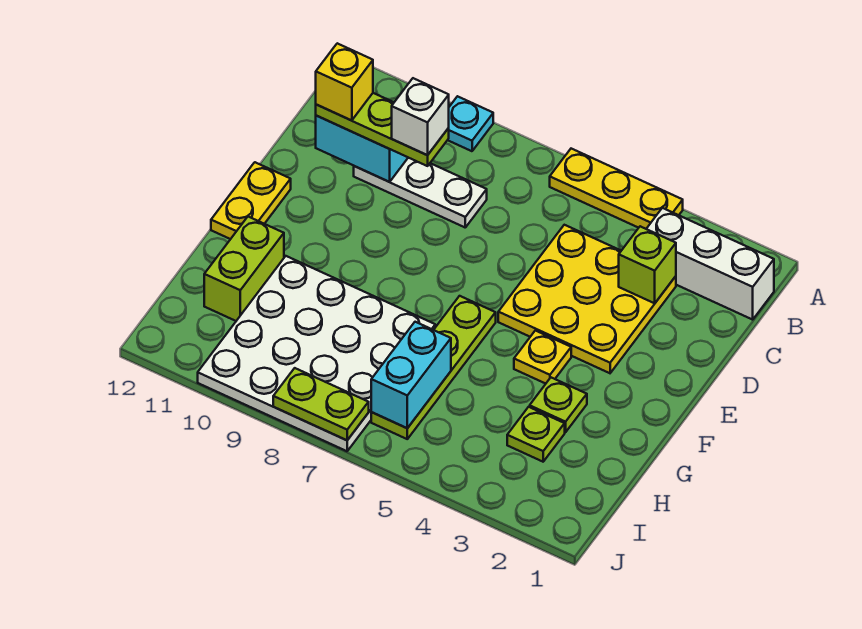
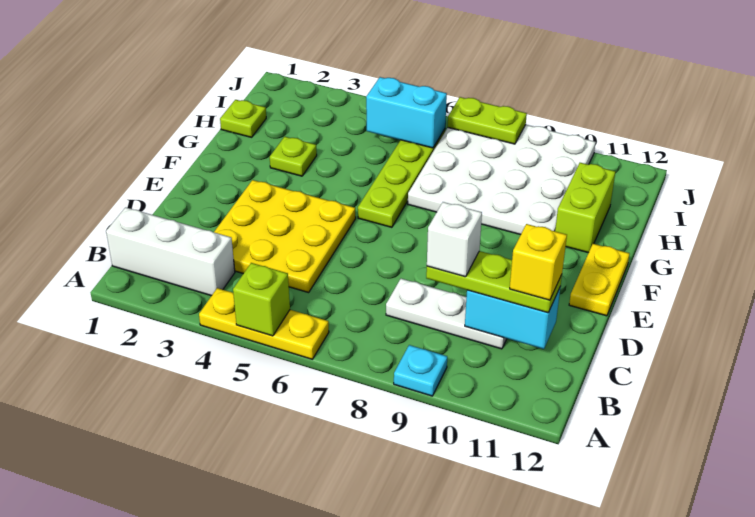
lime 1x1 brick [619,226,676,303] -> lime 1x1 brick moved to [233,263,290,336]
yellow 1x1 plate [514,331,571,384] -> none
lime 1x1 plate [507,407,565,462] -> lime 1x1 plate moved to [220,100,266,137]
cyan 1x2 brick [371,322,451,428] -> cyan 1x2 brick turned to [366,77,447,148]

